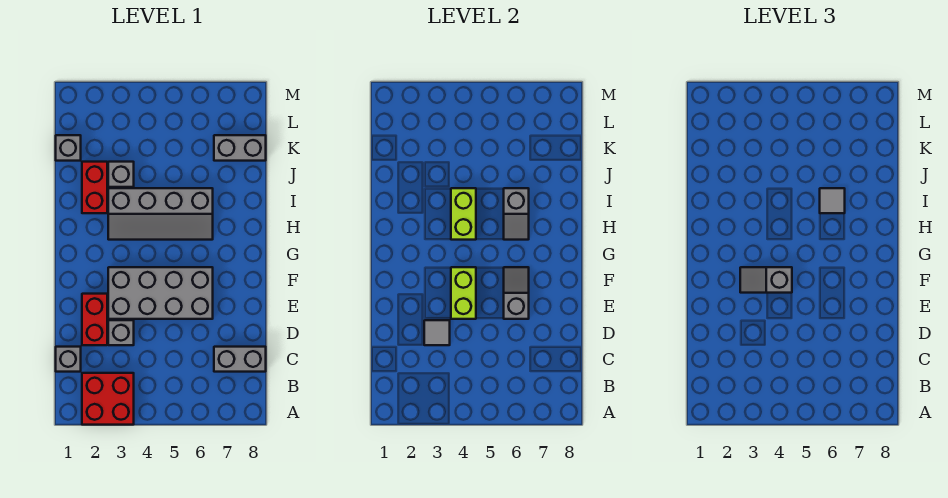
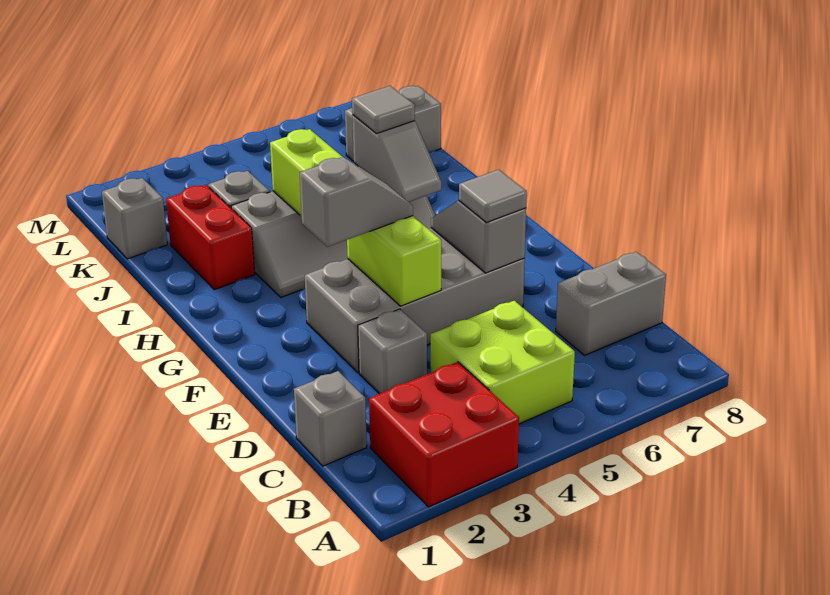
none -> lime 2x2 brick [430,301,575,424]
red 1x2 brick [82,294,107,345] -> none
grey 1x1 tile [424,320,450,345] -> grey 1x1 tile moved to [459,170,527,223]
grey 1x2 slope [740,267,792,293] -> grey 1x2 slope turned to [300,157,413,247]

